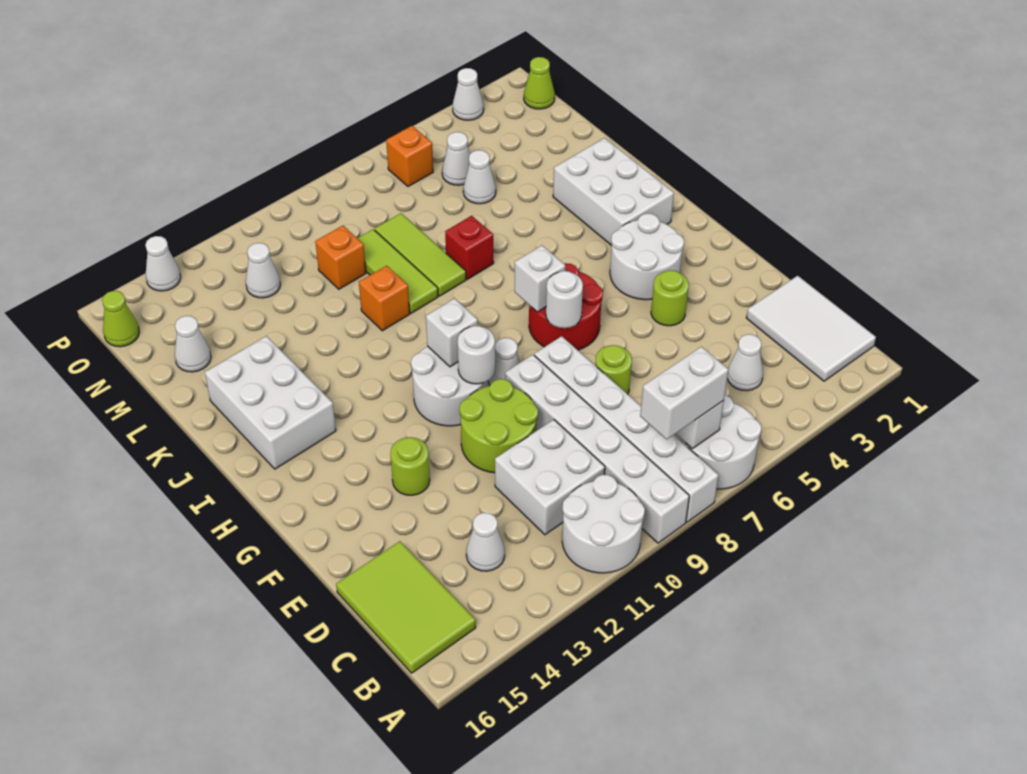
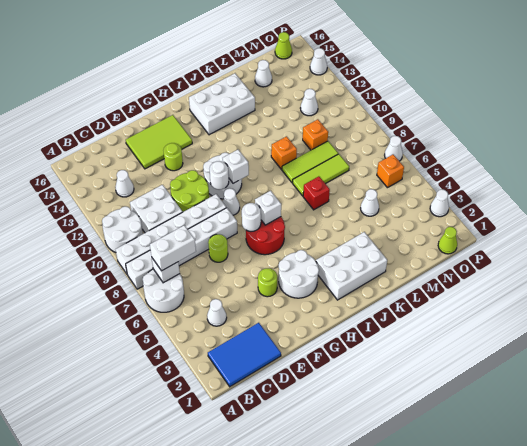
white 2x3 tile [746,276,876,381] -> blue 2x3 tile [208,323,281,387]
white 1x2 brick [640,347,729,439] -> white 1x2 brick turned to [150,225,196,271]
lime 2x3 tile [336,541,476,673] -> lime 2x3 tile moved to [126,115,192,169]
white 1x1 cone [442,132,470,185] -> white 1x1 cone moved to [385,136,403,161]

